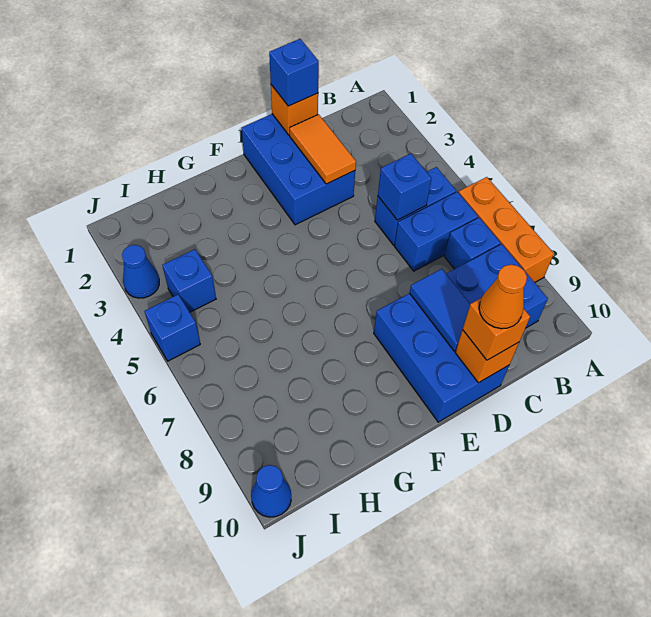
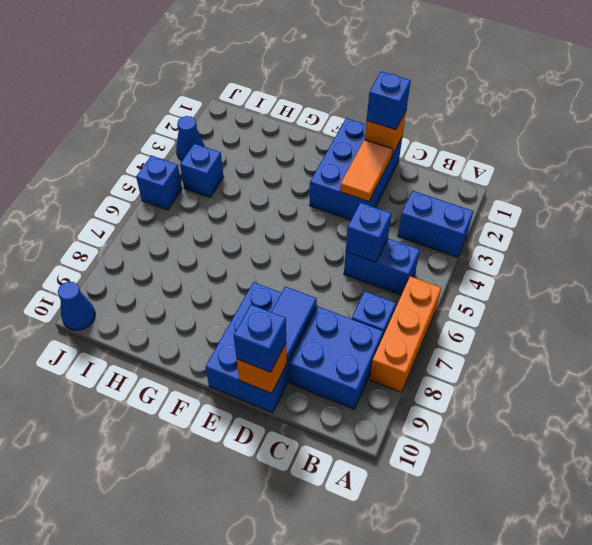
blue 1x2 brick [395,192,478,271] -> blue 1x2 brick moved to [398,191,473,257]
orange 1x1 brick [463,298,530,360] -> blue 1x1 brick [234,305,286,372]
orange 1x1 cone [479,265,527,329] -> none

